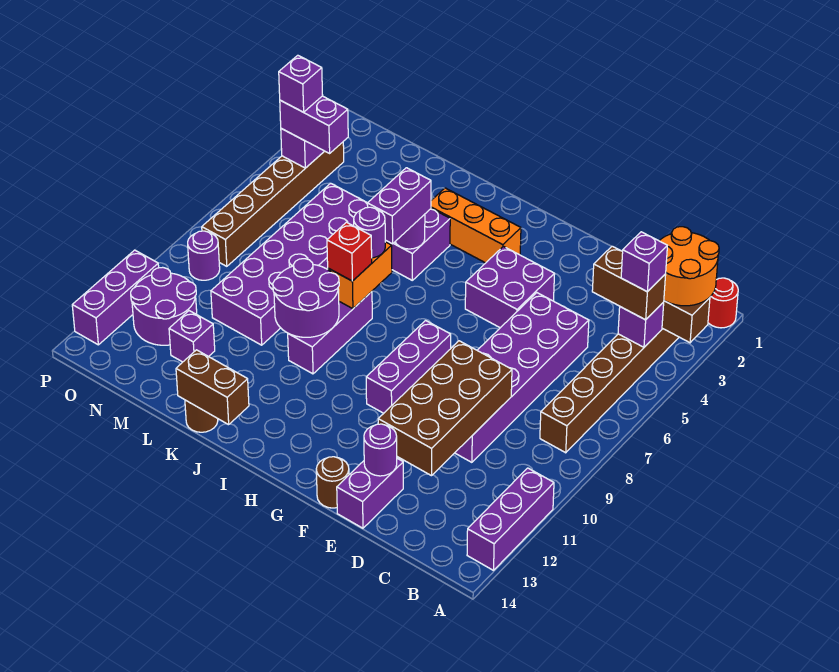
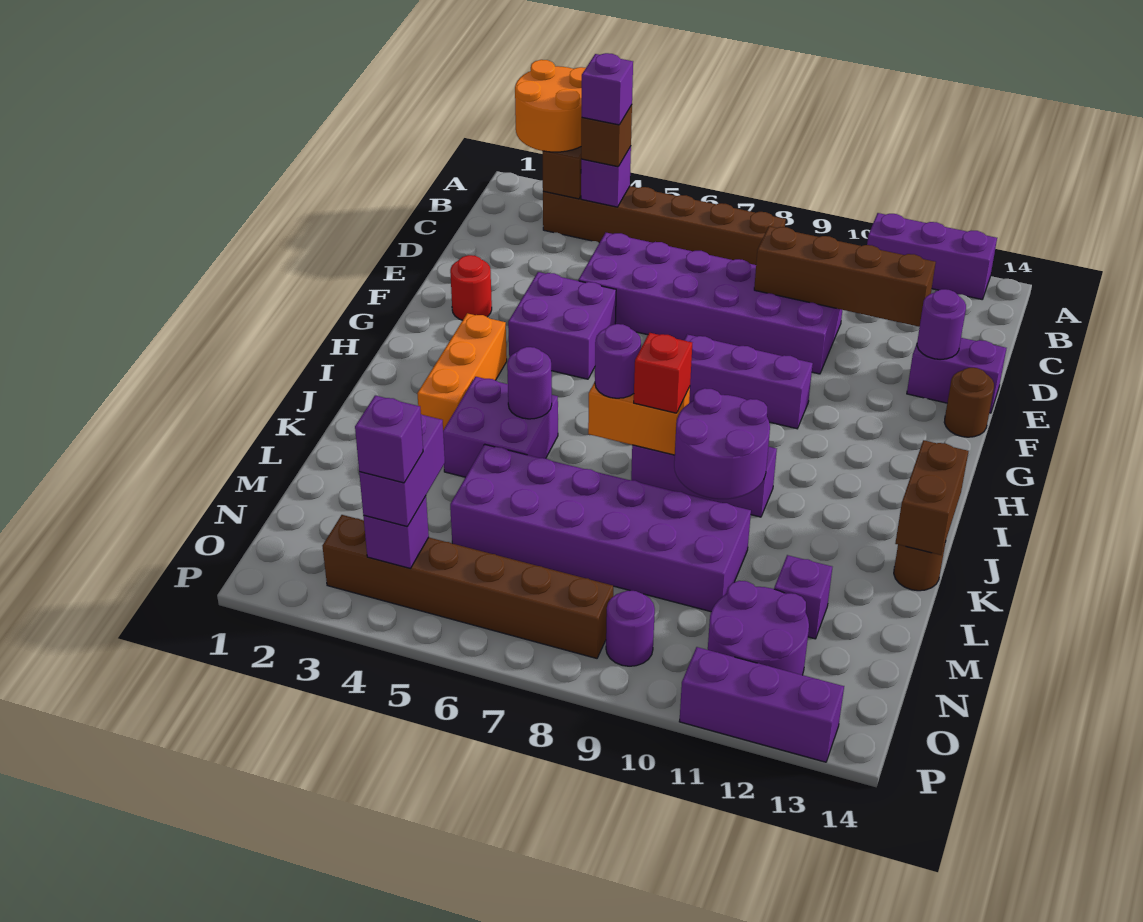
red 1x1 round brick [708,278,738,328] -> red 1x1 round brick moved to [450,255,492,320]
brown 1x2 brick [592,246,666,320] -> brown 1x1 brick [581,105,632,167]
brown 2x4 brick [378,341,512,476] -> brown 1x4 brick [754,226,936,327]
purple 1x2 brick [368,168,431,244] -> none

